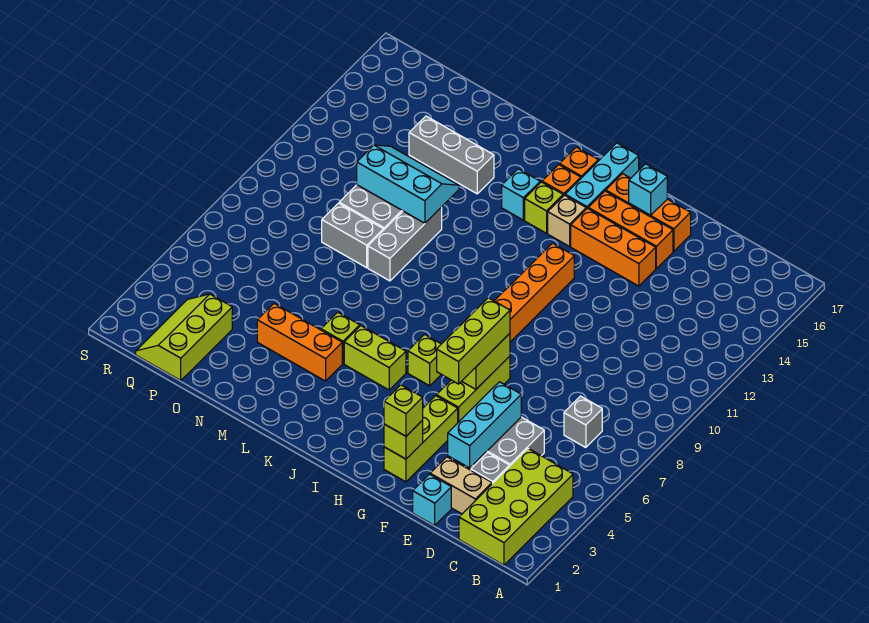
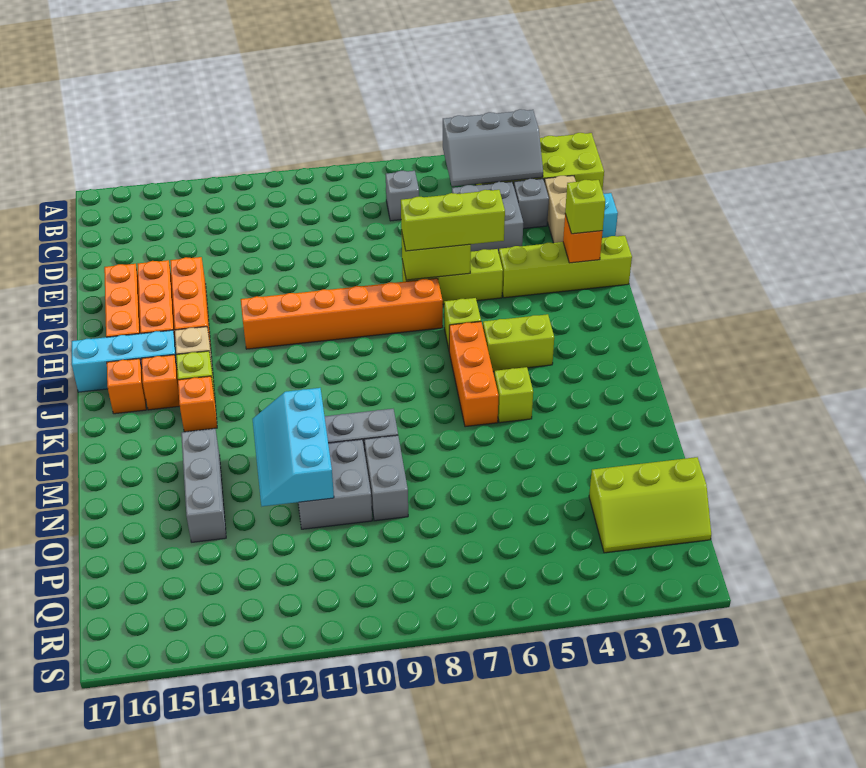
none -> grey 2x3 slope [443,109,543,186]
cyan 1x3 brick [448,382,521,468] -> none
lime 1x3 brick [384,396,458,482] -> lime 1x4 brick [499,236,632,298]
lime 1x1 brick [384,420,423,459] -> orange 1x1 brick [563,214,603,263]
cyan 1x1 brick [629,164,667,215] -> none
lime 1x2 brick [344,326,406,390] -> lime 1x2 brick turned to [483,314,554,372]
cyan 1x1 brick [502,169,540,220] -> orange 1x1 brick [178,376,217,432]
orange 1x3 brick [257,303,342,381] -> orange 1x3 brick moved to [449,322,499,427]

